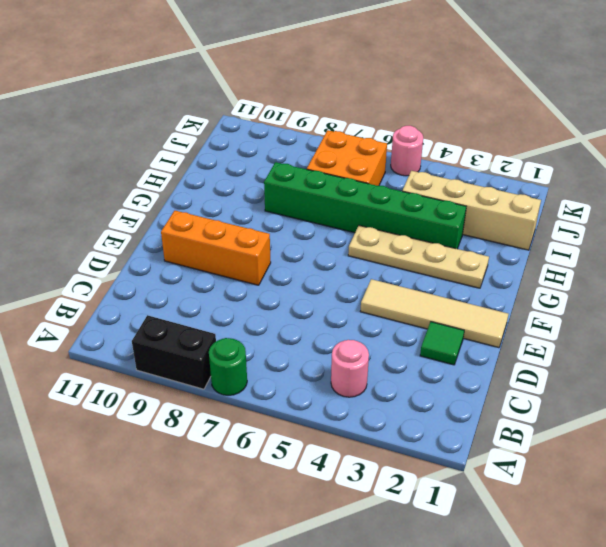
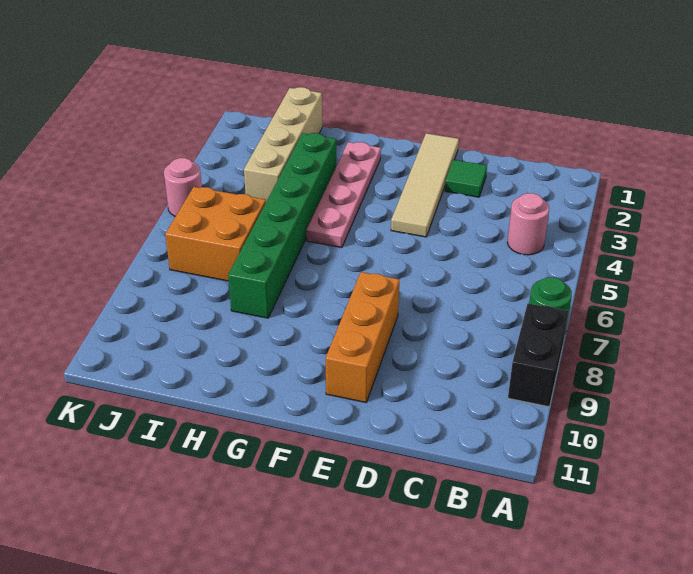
tan 1x4 plate [348,225,489,288] -> pink 1x4 plate [306,142,381,248]

